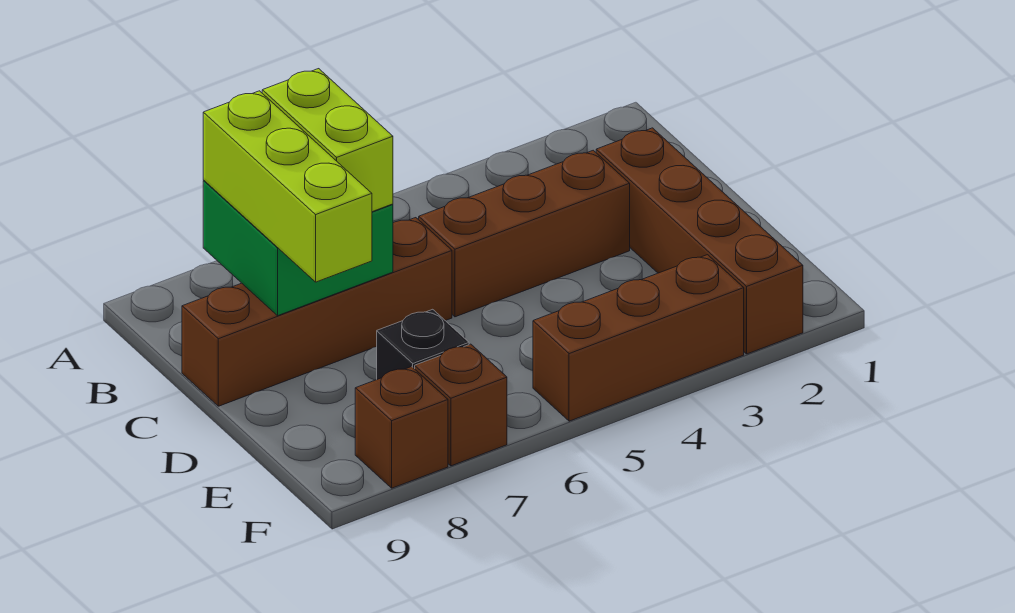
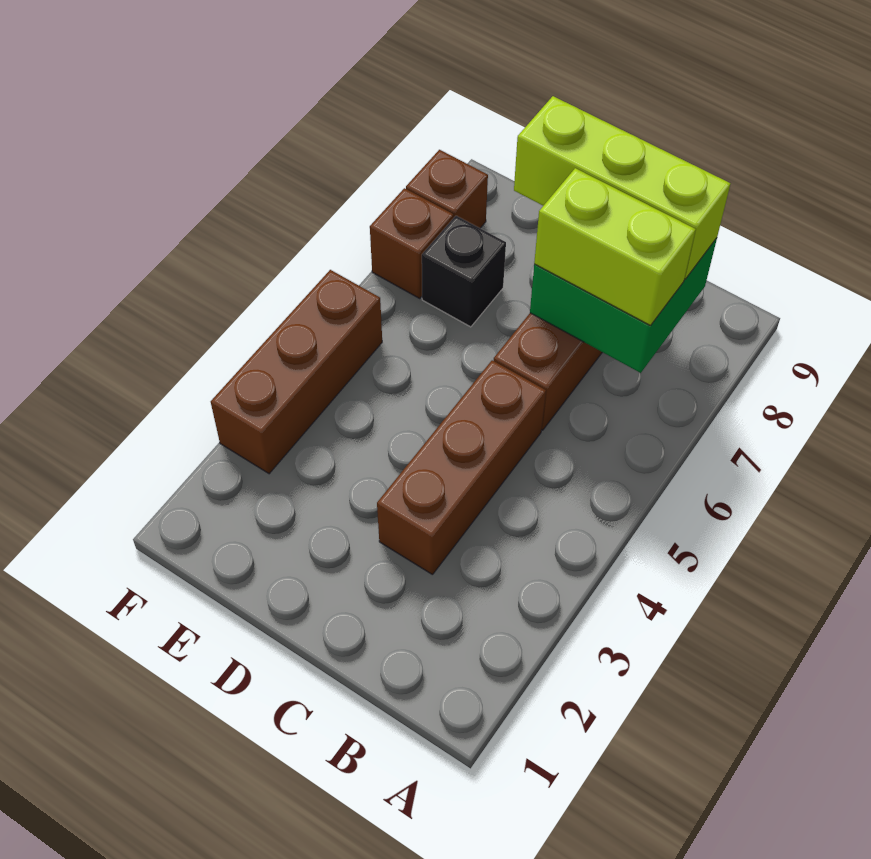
brown 1x4 brick [596,128,803,354] -> none

